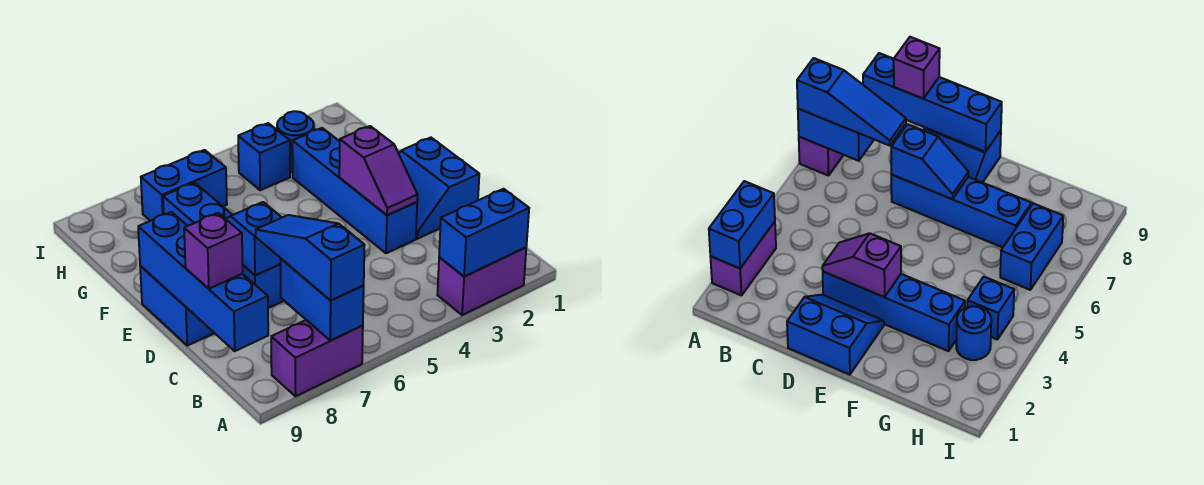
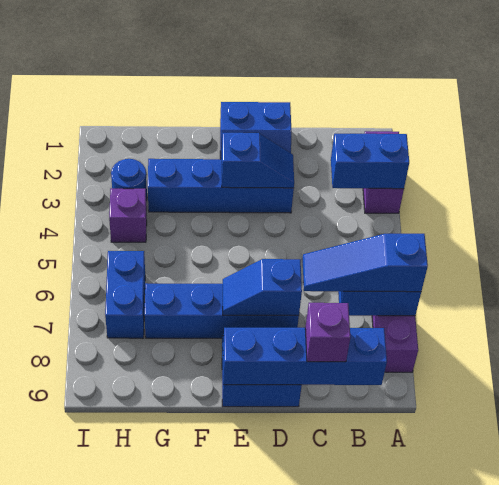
blue 1x2 brick [439,189,529,277] -> blue 1x2 brick turned to [331,134,409,189]
purple 1x2 slope [339,126,417,215] -> blue 1x2 slope [222,133,294,188]
blue 1x1 brick [238,123,290,190] -> purple 1x1 brick [109,188,147,242]

